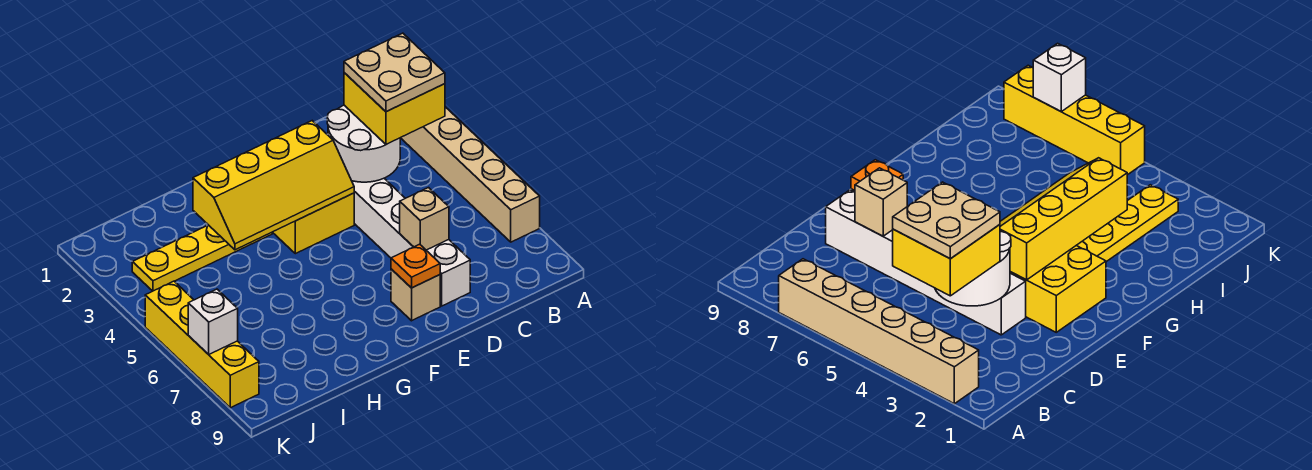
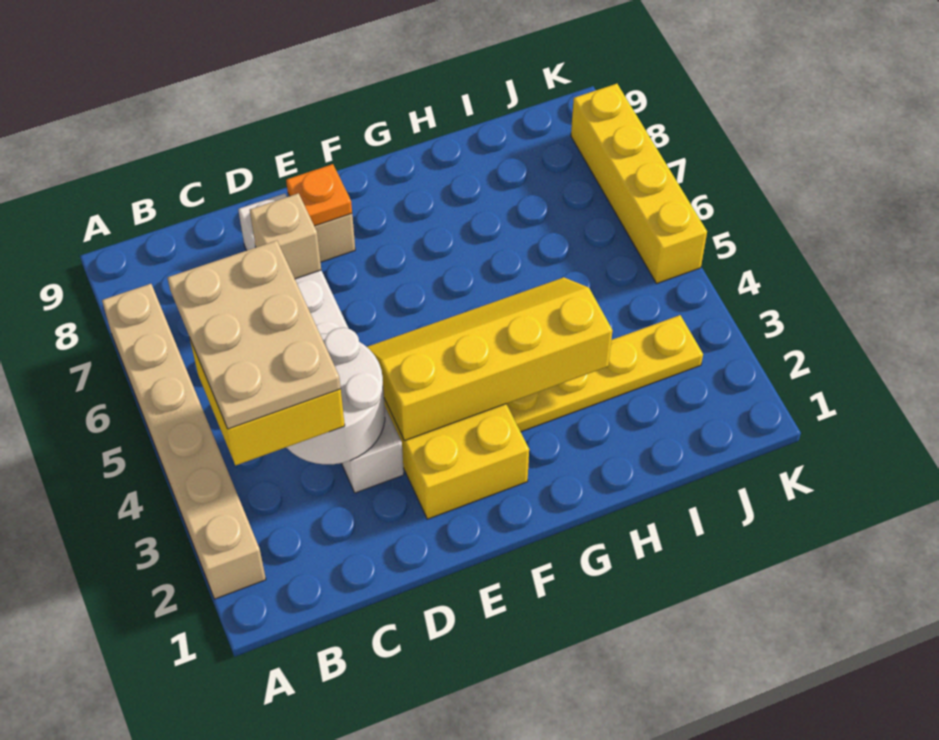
tan 2x2 plate [344,33,445,112] -> tan 2x3 plate [167,241,341,429]
white 1x1 brick [188,289,238,354] -> none

